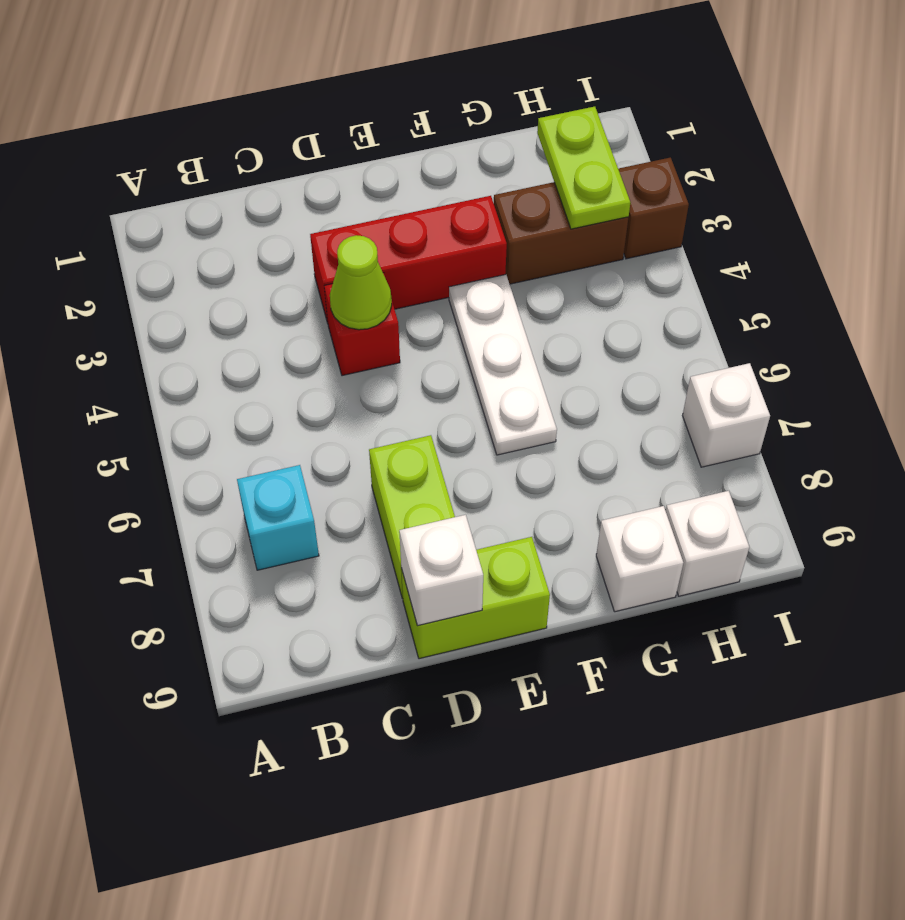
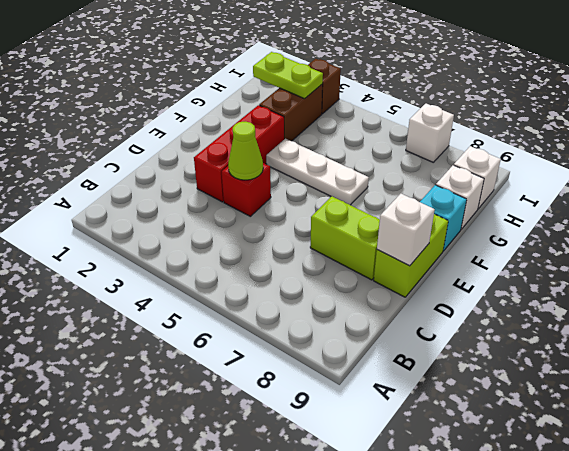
cyan 1x1 brick [237,465,319,570] -> cyan 1x1 brick moved to [420,185,467,251]

